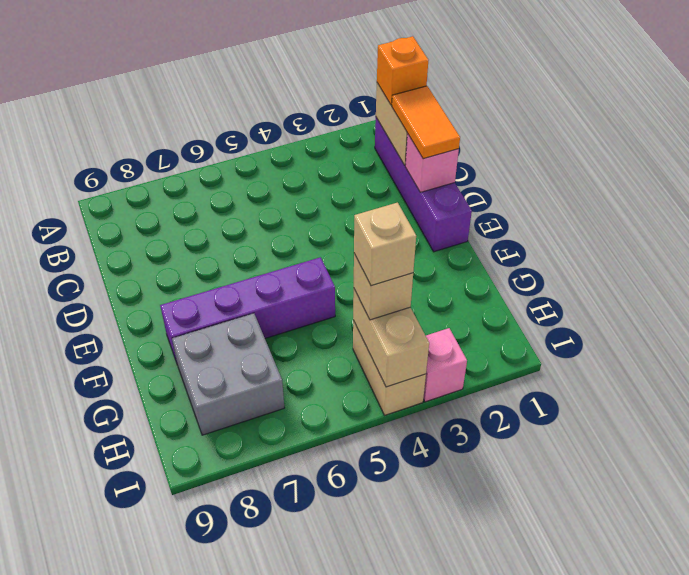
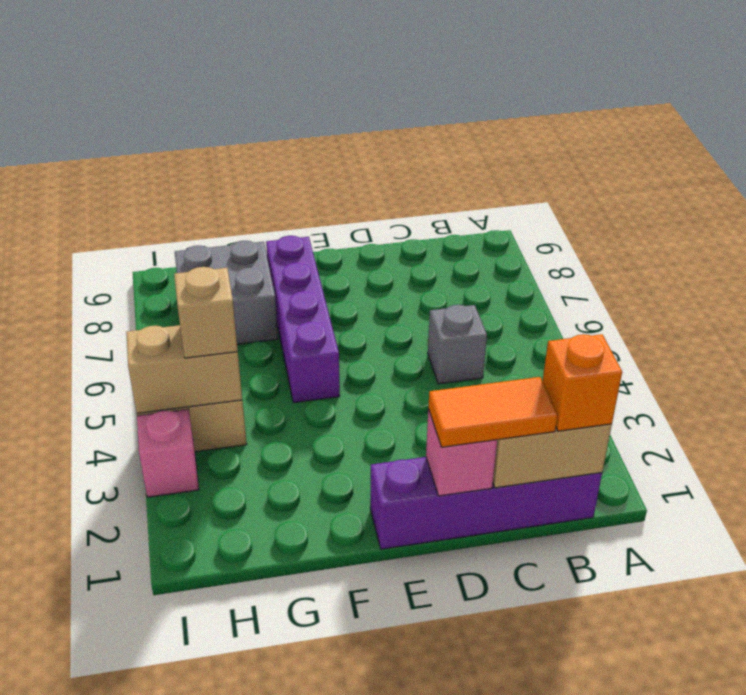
none -> grey 1x1 brick [428,305,487,384]
tan 1x1 brick [354,203,416,286] -> none

